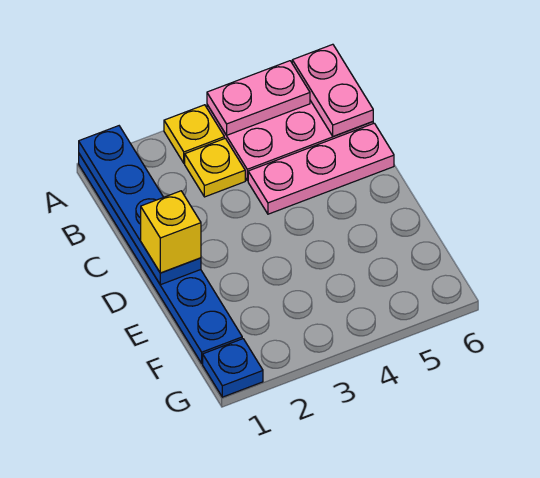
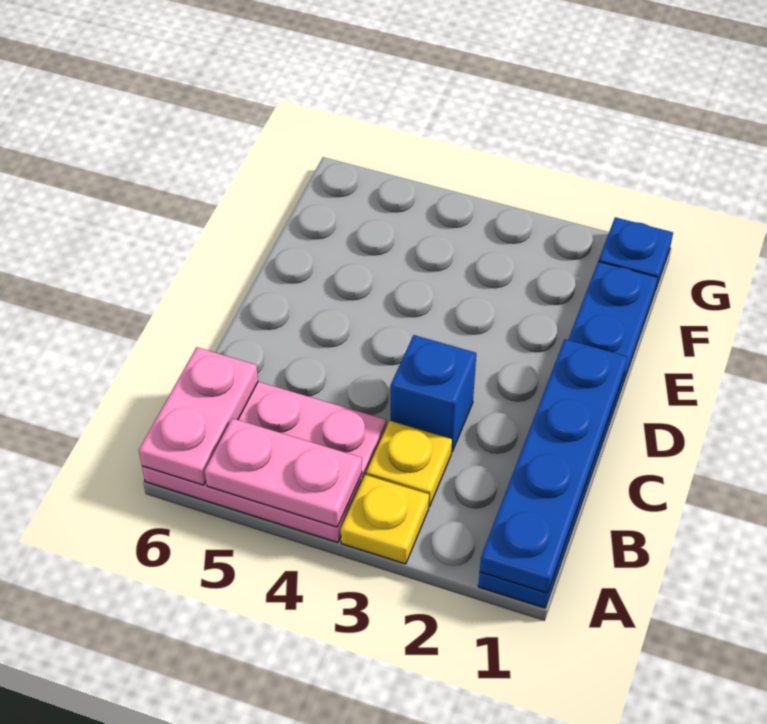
none -> blue 1x1 brick [391,335,476,452]
pink 1x3 plate [248,123,394,214] -> none
yellow 1x1 brick [141,191,201,273] -> none

